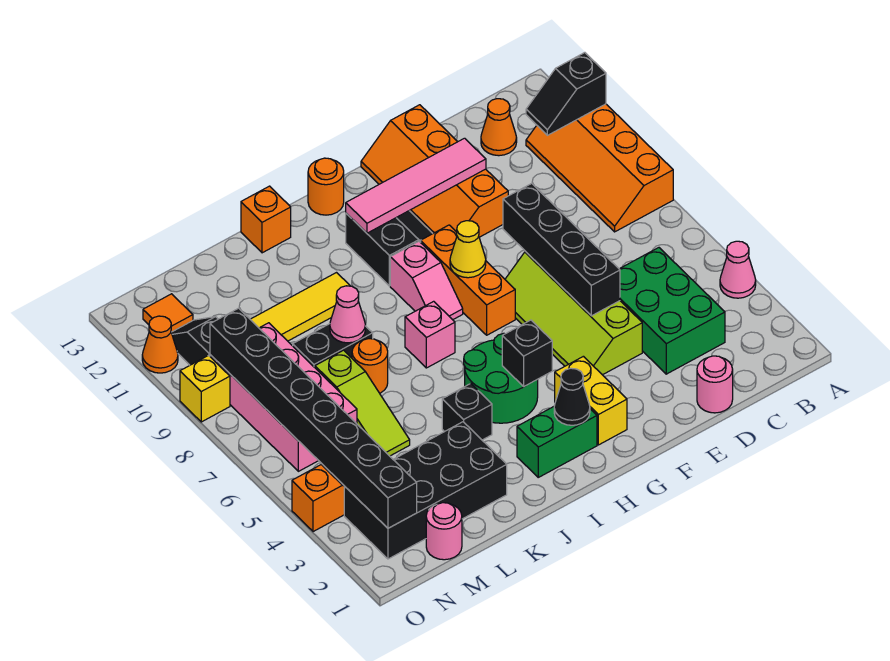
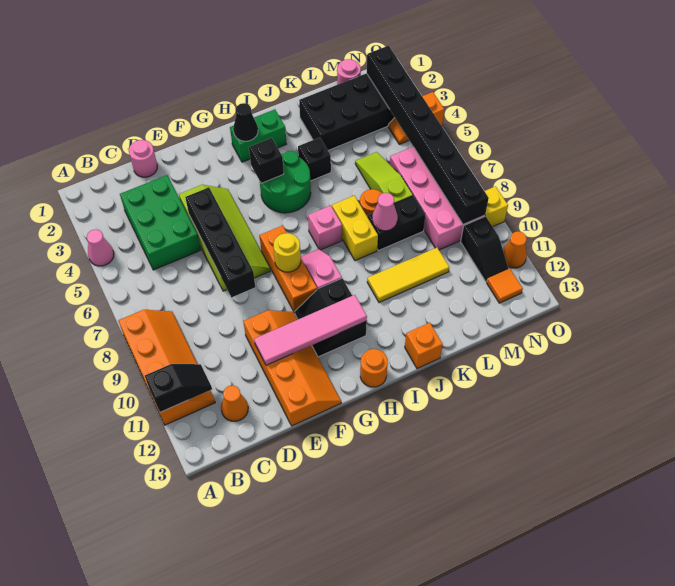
yellow 1x2 brick [555,356,627,445] -> yellow 1x2 brick moved to [332,196,378,261]
yellow 1x1 cone [450,221,486,278] -> yellow 1x1 round brick [274,233,301,272]

